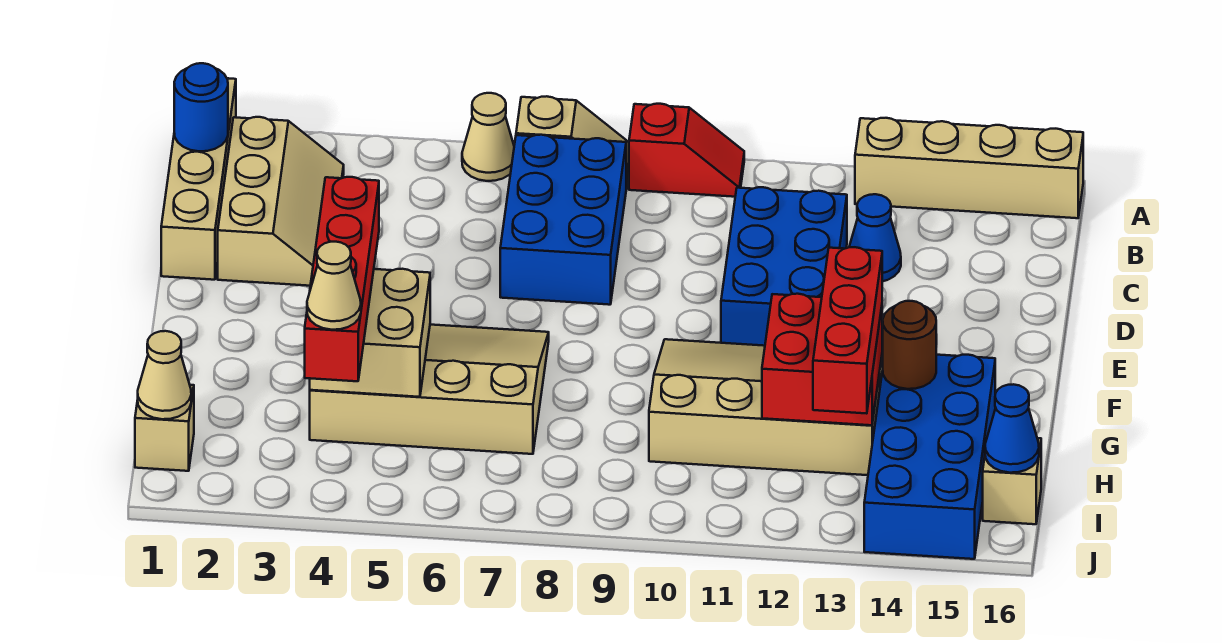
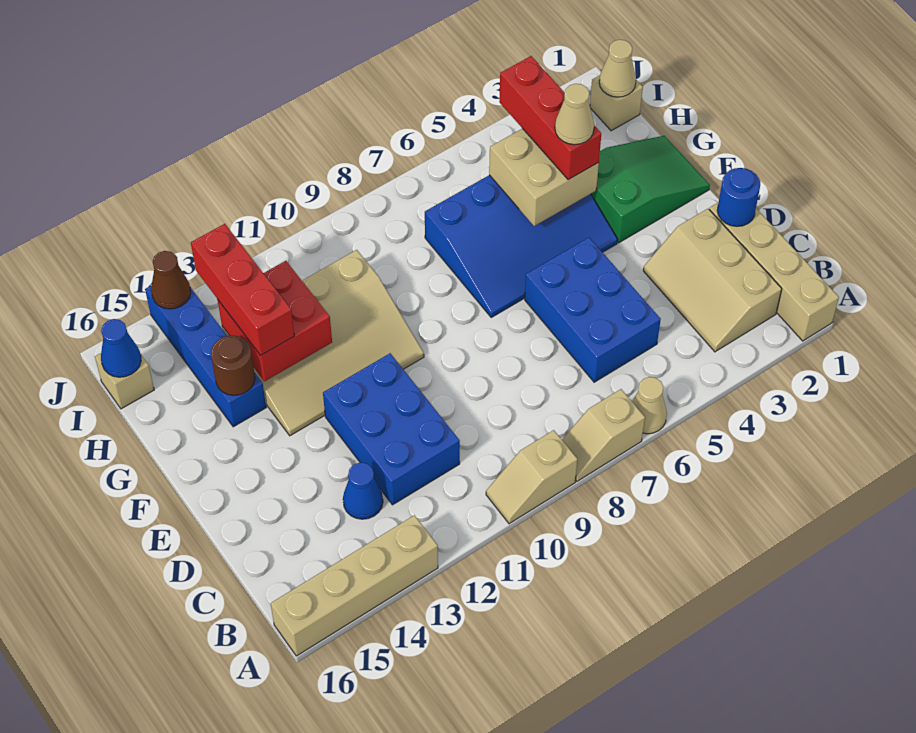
red 1x2 slope [629,104,744,197] -> tan 1x2 slope [486,430,577,524]
blue 1x1 round brick [174,63,228,151] -> blue 1x1 round brick moved to [717,168,760,226]
blue 2x3 brick [500,135,626,305] -> blue 2x3 brick moved to [525,238,661,382]
none -> green 2x3 slope [591,136,710,243]
tan 3x4 slope [310,325,549,454] -> blue 3x4 slope [425,175,618,317]
red 1x4 brick [305,177,379,381] -> red 1x3 brick [499,56,601,180]
blue 2x4 brick [864,355,995,559] -> blue 1x4 brick [145,285,266,427]
tan 1x1 cone [307,242,361,330] -> tan 1x1 cone moved to [555,84,594,145]
none -> brown 1x1 cone [151,251,191,309]

